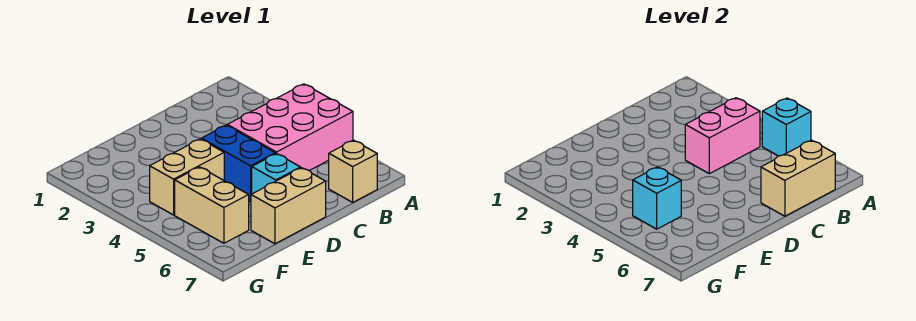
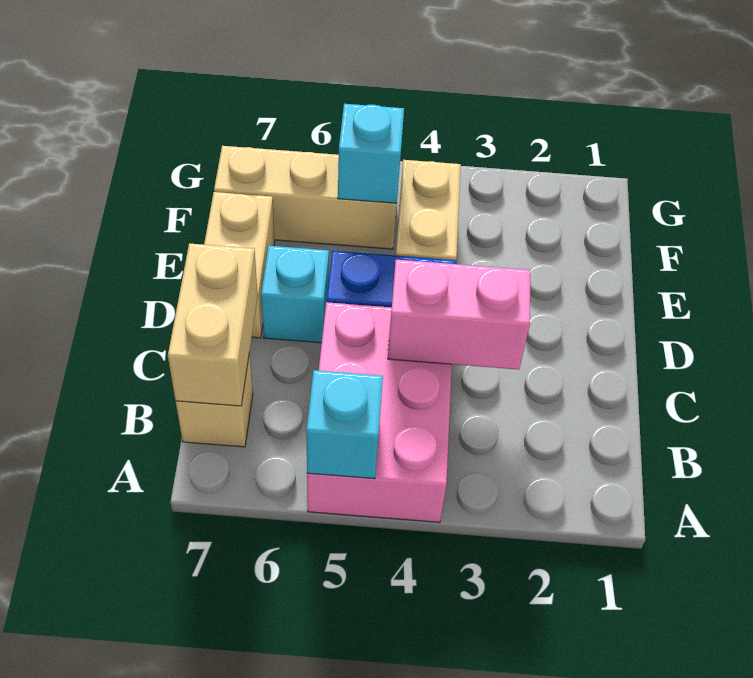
pink 1x2 brick [685,98,760,174] -> pink 1x2 brick turned to [388,260,530,370]
tan 1x2 brick [175,167,249,243] -> tan 1x3 brick [214,146,397,249]

